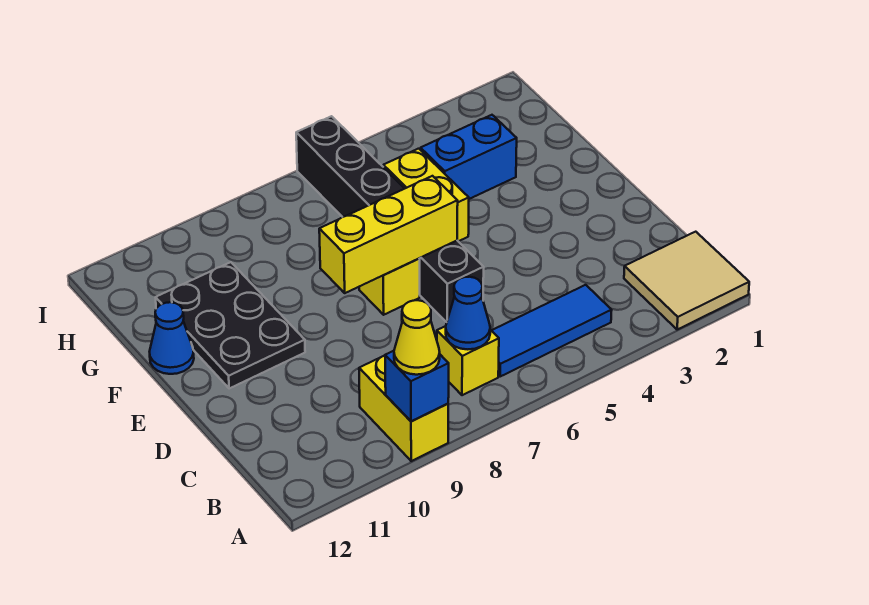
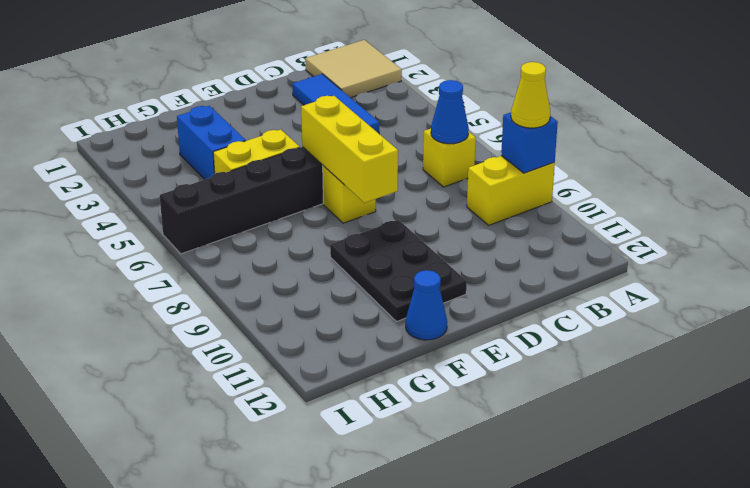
blue 1x3 tile [491,285,612,376] -> blue 1x3 tile moved to [292,74,379,133]
black 2x3 plate [156,262,305,388] -> black 2x3 plate turned to [330,220,467,322]

